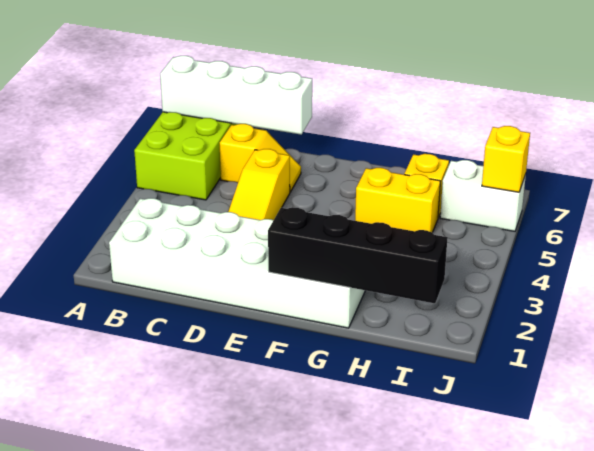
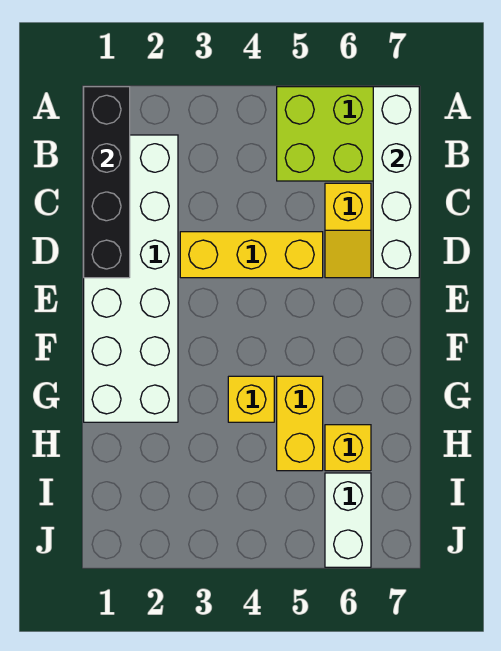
yellow 1x3 slope [228,149,290,220] -> yellow 1x3 brick [180,232,323,278]
black 1x4 brick [268,208,448,303] -> black 1x4 brick moved to [84,87,130,278]
yellow 1x1 brick [482,126,530,192] -> yellow 1x1 brick moved to [228,376,274,422]

